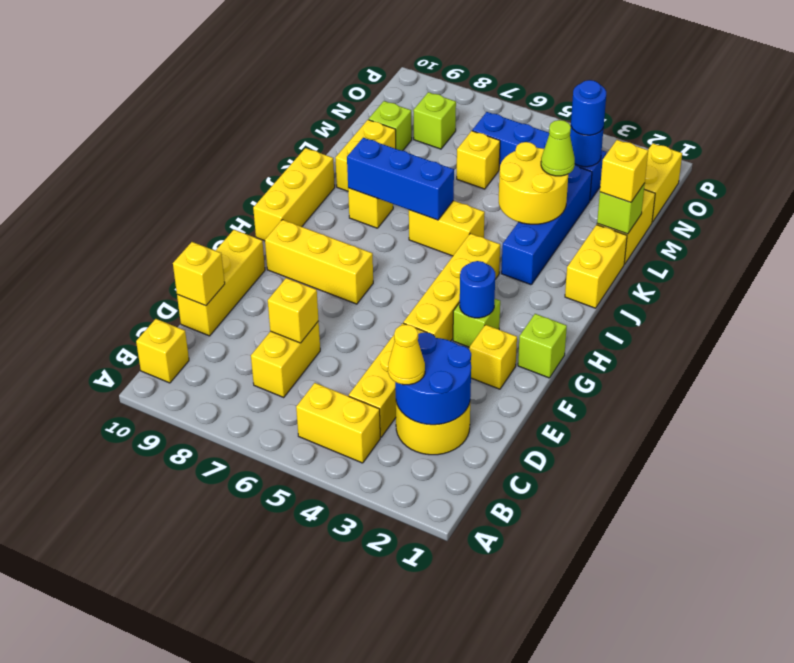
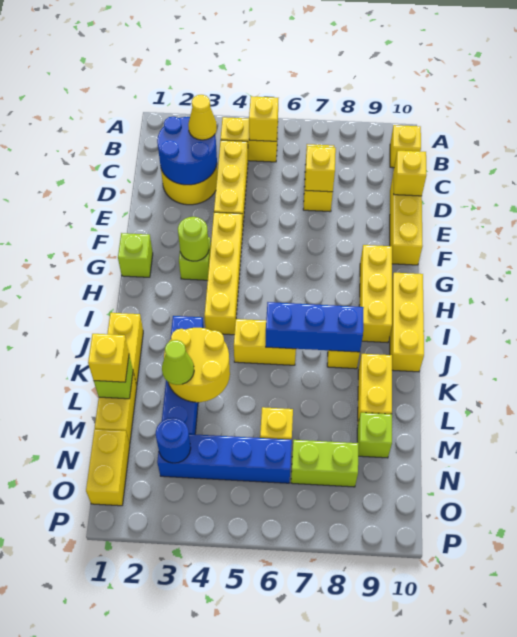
yellow 1x1 brick [469,325,517,389] -> yellow 1x1 brick moved to [249,96,278,141]
blue 1x1 round brick [460,261,495,318] -> lime 1x1 round brick [178,216,209,261]
yellow 1x3 brick [265,220,373,304] -> yellow 1x3 brick turned to [359,245,392,343]
blue 1x1 round brick [571,80,606,135] -> none
lime 1x1 brick [413,92,456,149] -> lime 1x2 brick [291,440,359,487]

